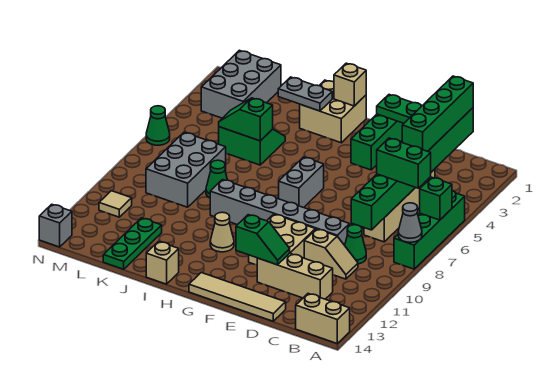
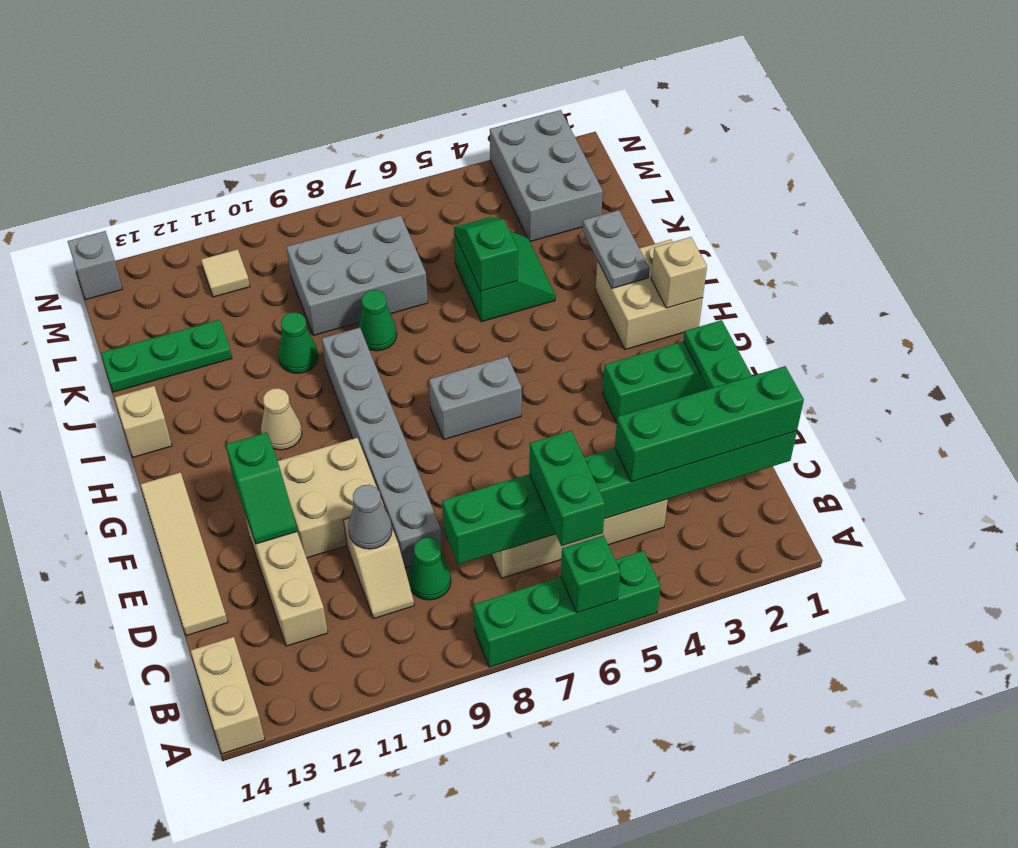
grey 1x1 cone [398,203,422,242] -> grey 1x1 cone moved to [348,485,392,549]
grey 2x3 brick [201,50,281,118] -> grey 2x3 brick turned to [490,110,603,242]
green 1x1 cone [146,106,170,145] -> green 1x1 cone moved to [278,312,318,373]

